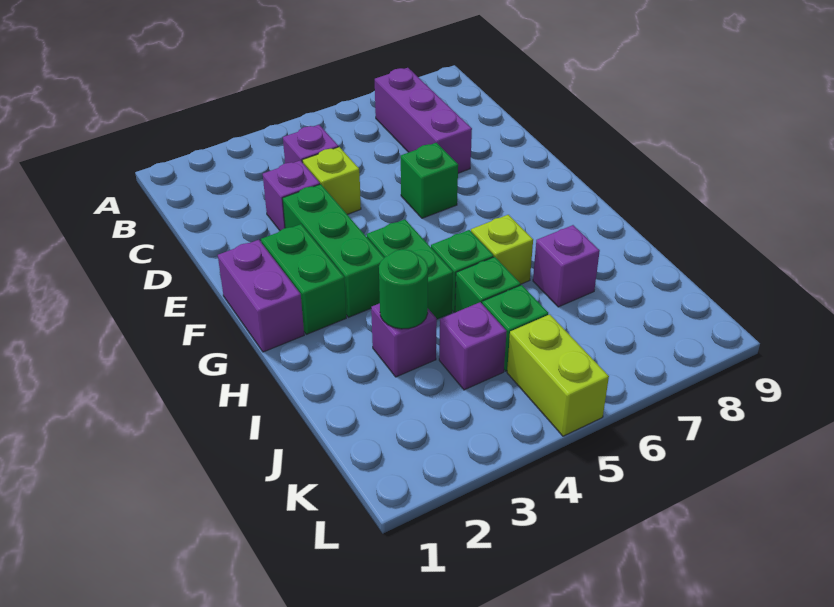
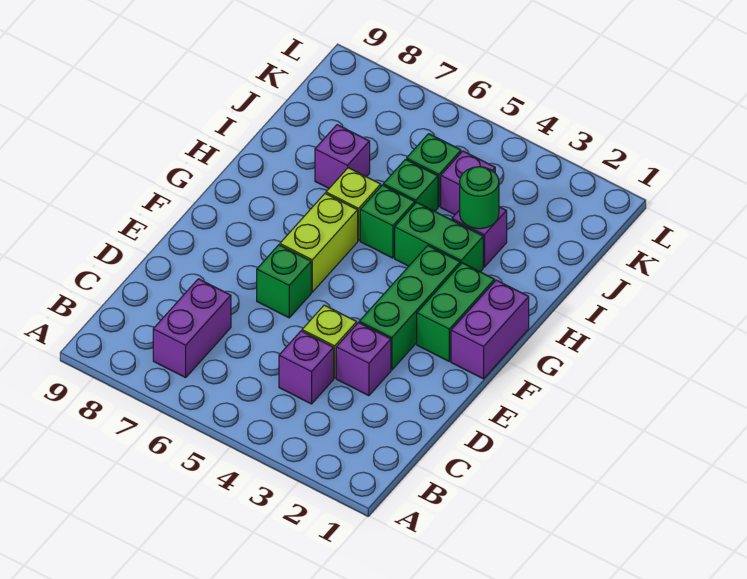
purple 1x3 brick [375,68,472,173] -> purple 1x2 brick [153,279,231,378]
green 1x2 brick [367,219,453,319] -> green 1x2 brick turned to [395,202,483,272]
lime 1x2 brick [507,314,609,436] -> lime 1x2 brick moved to [280,194,358,292]

